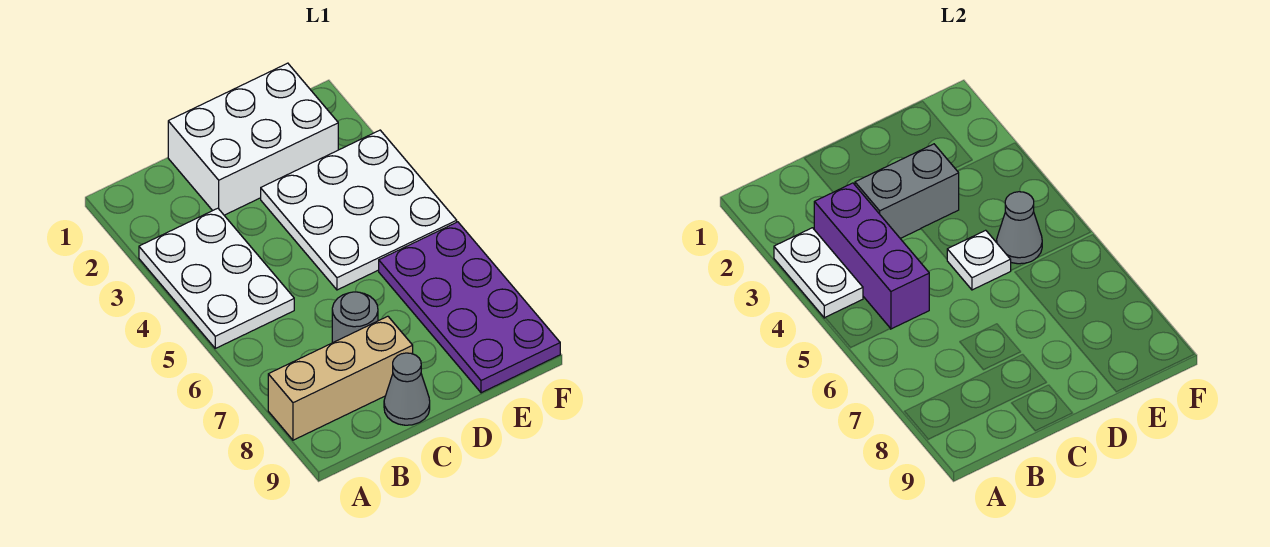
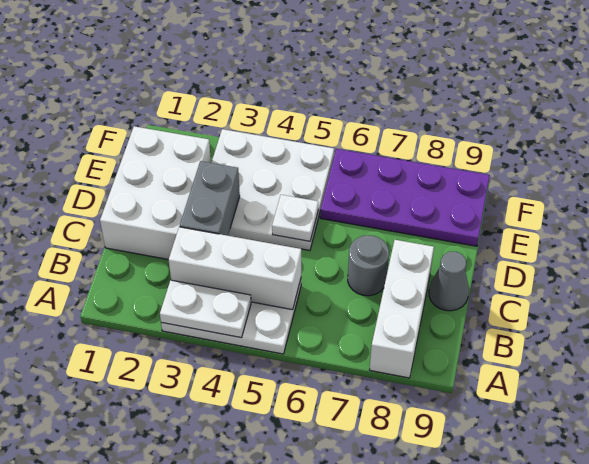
tan 1x3 brick [268,316,413,440] -> white 1x3 brick [370,240,434,378]
purple 1x3 brick [814,183,929,329] -> white 1x3 brick [169,227,301,310]
grey 1x1 cone [997,192,1042,264] -> none

